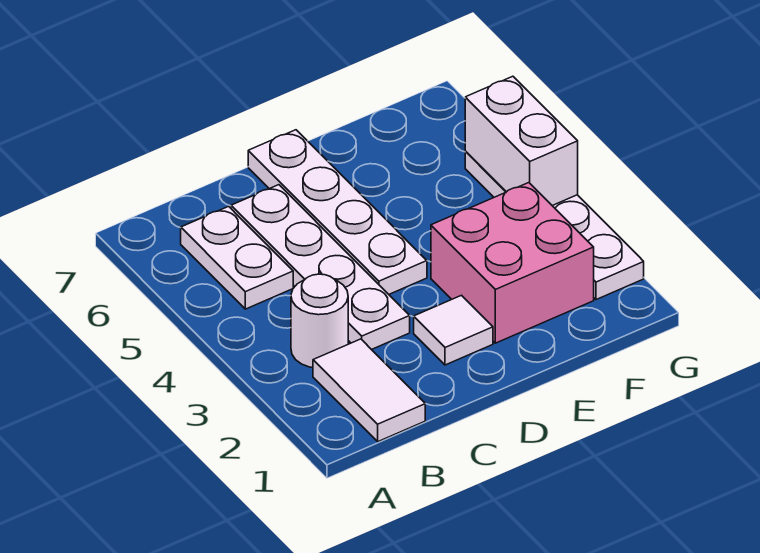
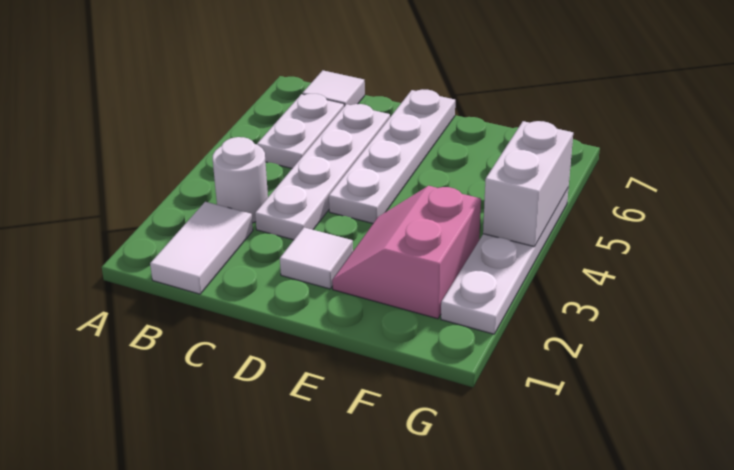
none -> white 1x1 tile [303,70,365,106]
pink 2x2 brick [431,183,594,343] -> pink 2x2 slope [332,186,481,319]

